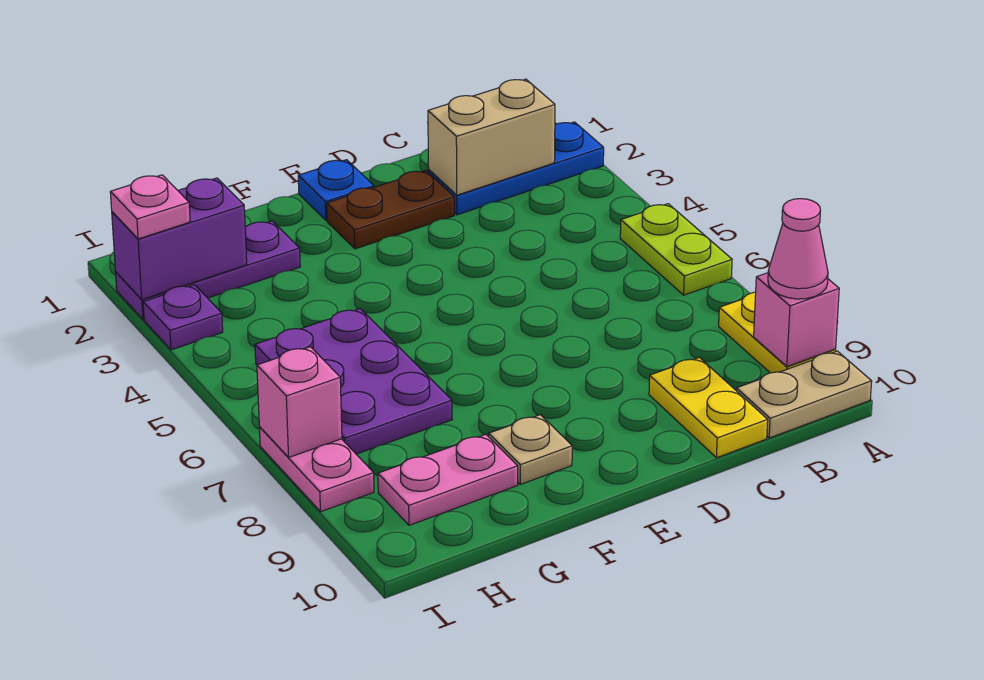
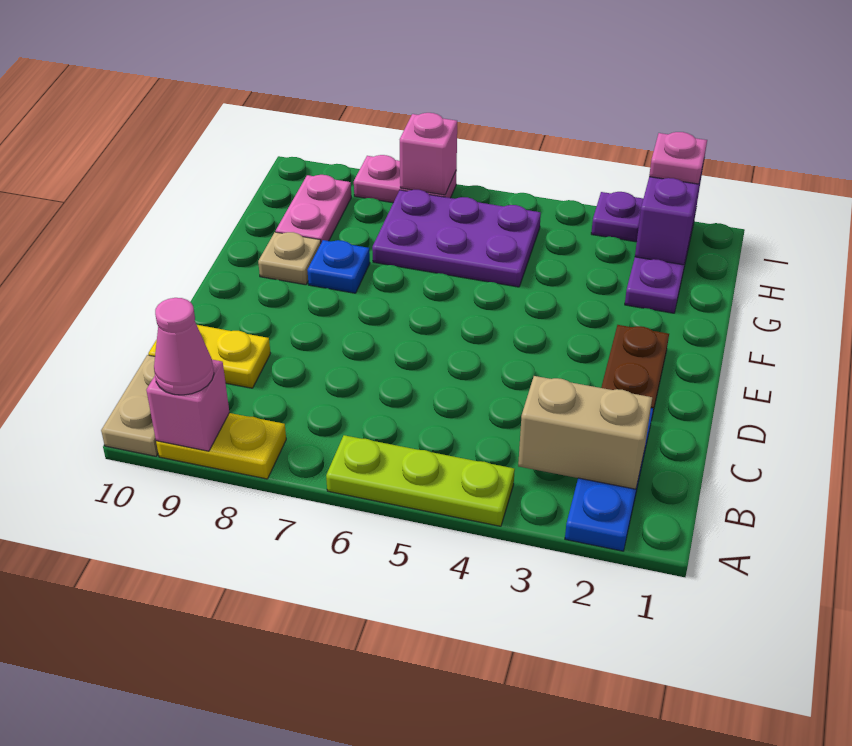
lime 1x2 plate [620,204,732,295] -> lime 1x3 plate [326,435,515,526]
tan 1x2 brick [428,79,555,195] -> tan 1x2 brick turned to [518,376,652,489]
blue 1x1 plate [298,160,374,220] -> blue 1x1 plate moved to [307,240,370,293]

